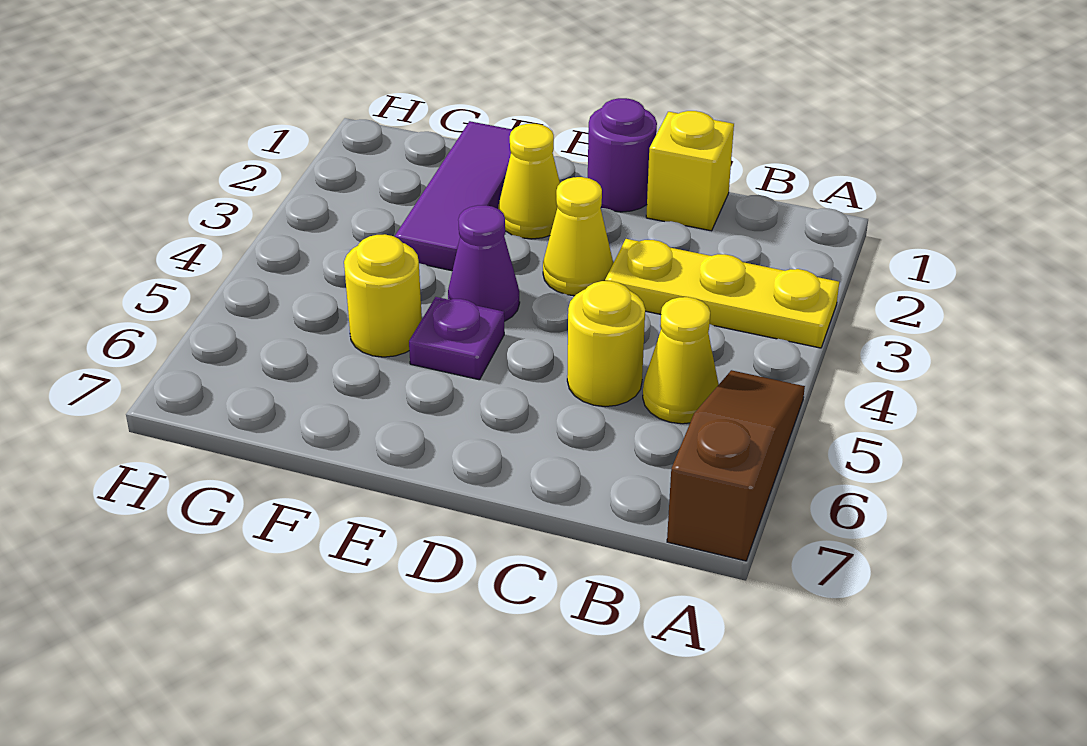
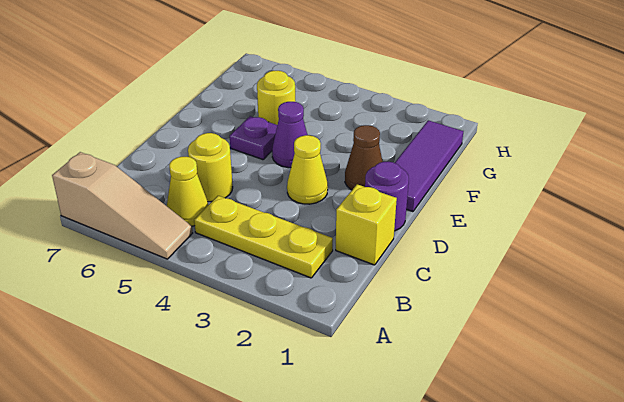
yellow 1x3 plate [605,239,839,348] -> yellow 1x3 plate turned to [194,196,333,278]
brown 1x3 slope [667,370,805,561] -> tan 1x3 slope [52,152,192,259]
yellow 1x1 cone [498,124,560,239] -> brown 1x1 cone [345,125,383,190]
purple 1x3 tile [394,121,513,271] -> purple 1x3 tile turned to [395,120,463,212]

